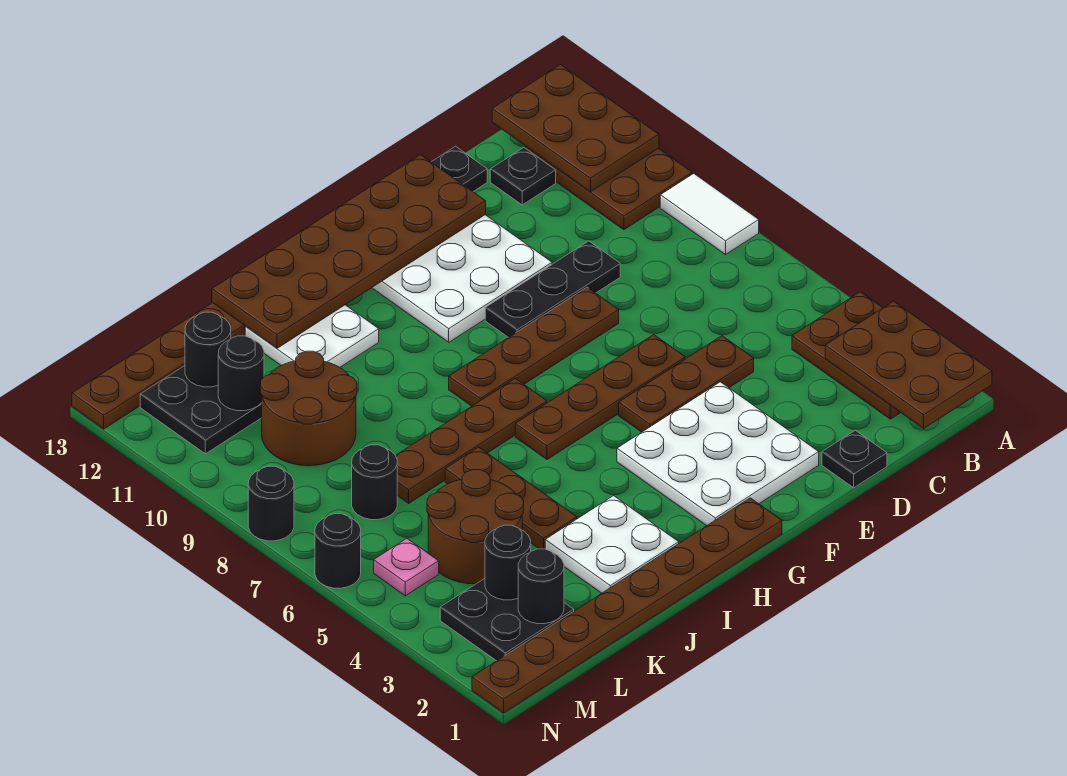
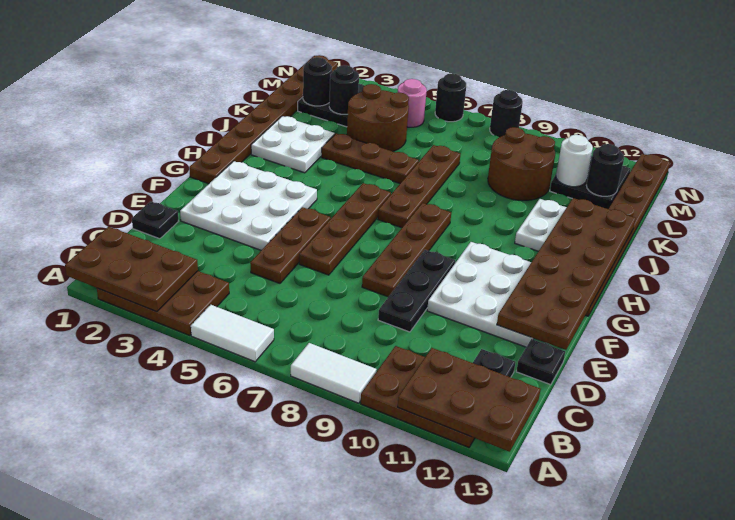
none -> white 1x2 tile [191,305,274,362]
black 1x1 round brick [352,445,397,520] -> none
black 1x1 round brick [218,336,264,411] -> white 1x1 round brick [556,135,593,187]
pink 1x1 plate [374,539,439,596] -> pink 1x1 round brick [398,79,427,127]

